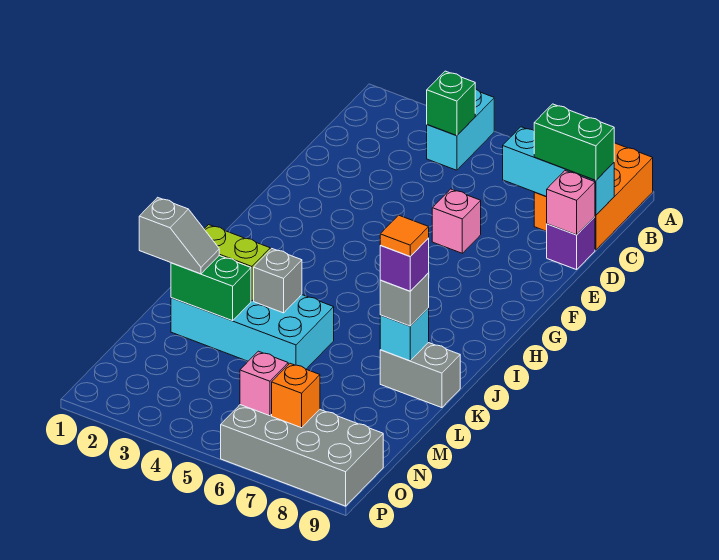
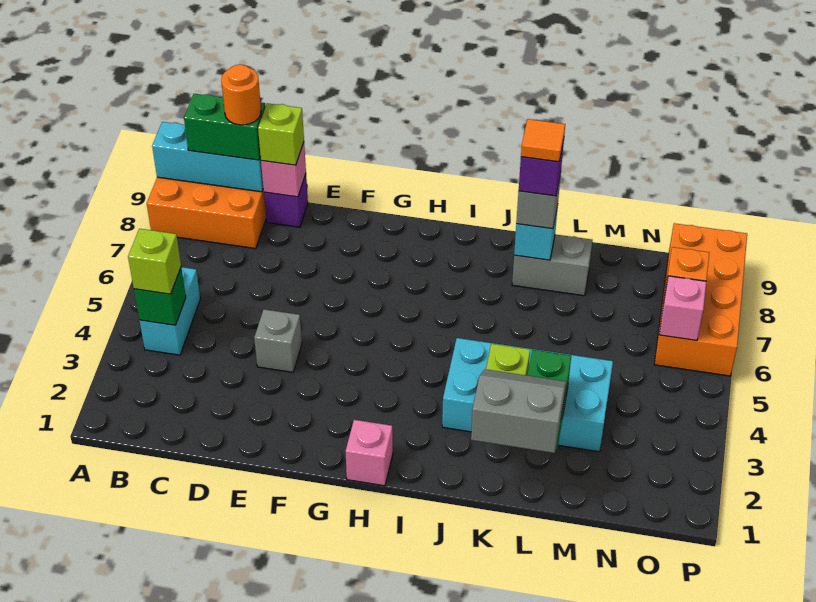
cyan 1x2 brick [427,89,494,170] -> cyan 1x2 brick turned to [140,267,200,355]
none -> lime 1x1 brick [128,229,181,294]
cyan 1x3 brick [503,127,614,215] -> cyan 1x3 brick turned to [152,122,263,192]
green 1x2 brick [534,104,614,180] -> green 1x2 brick turned to [184,94,265,160]
none -> orange 1x1 round brick [221,65,261,125]
none -> lime 1x1 brick [258,103,304,165]
pink 1x1 brick [432,189,481,253] -> pink 1x1 brick moved to [346,420,393,486]
cyan 2x4 brick [171,295,334,369] -> cyan 2x4 brick turned to [442,338,613,452]
grey 1x1 brick [254,249,302,313] -> grey 1x1 brick moved to [254,309,302,372]
grey 1x2 brick [380,343,460,408] -> grey 1x2 brick turned to [512,234,592,296]
grey 1x2 slope [139,197,219,274] -> grey 2x2 slope [471,369,567,453]
grey 2x4 brick [221,405,383,506] -> orange 2x4 brick [654,223,747,376]

